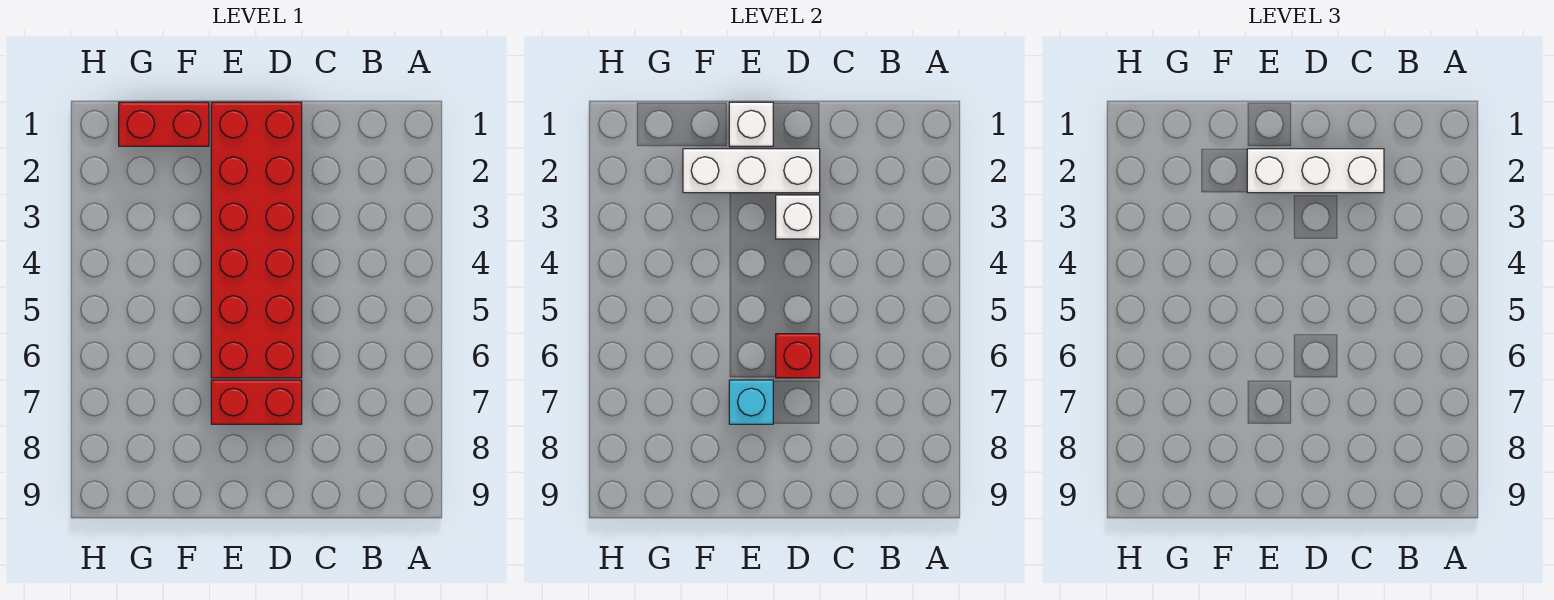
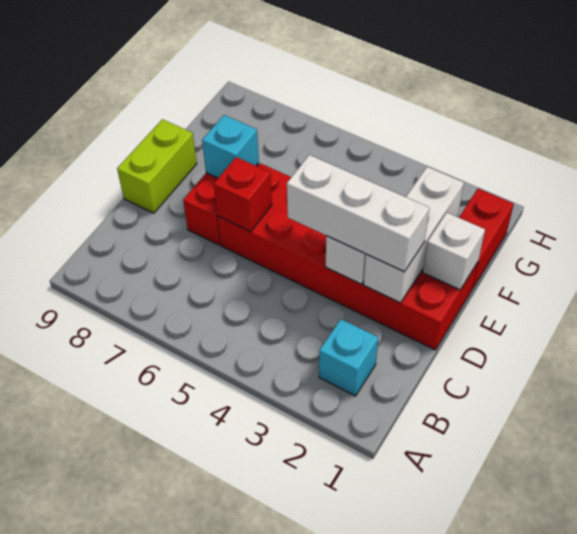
none -> cyan 1x1 brick [319,319,378,396]
white 1x3 brick [1247,149,1384,193] -> white 1x3 brick turned to [287,155,429,272]
none -> lime 1x2 brick [117,119,197,213]

